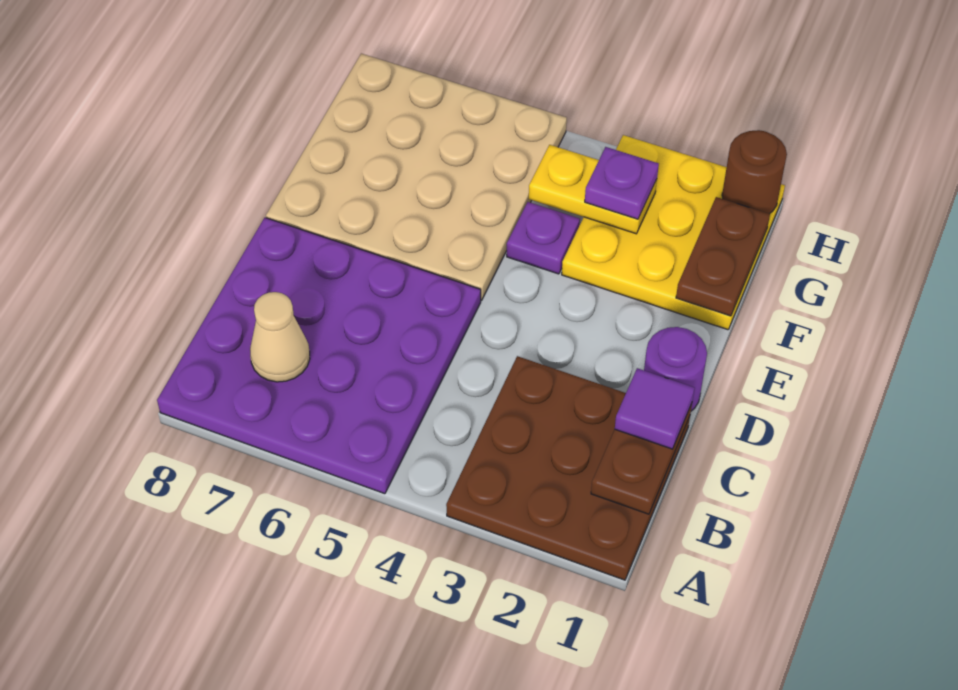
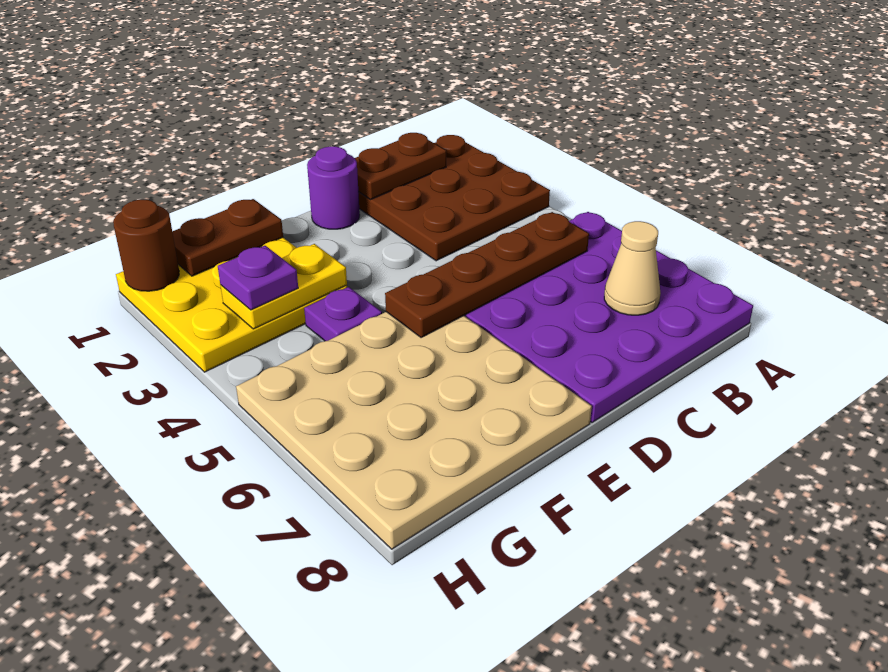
none -> brown 1x4 plate [385,212,589,338]
purple 1x1 tile [615,368,695,449] -> none
yellow 1x2 plate [529,145,657,234] -> yellow 1x2 plate turned to [221,244,347,329]

